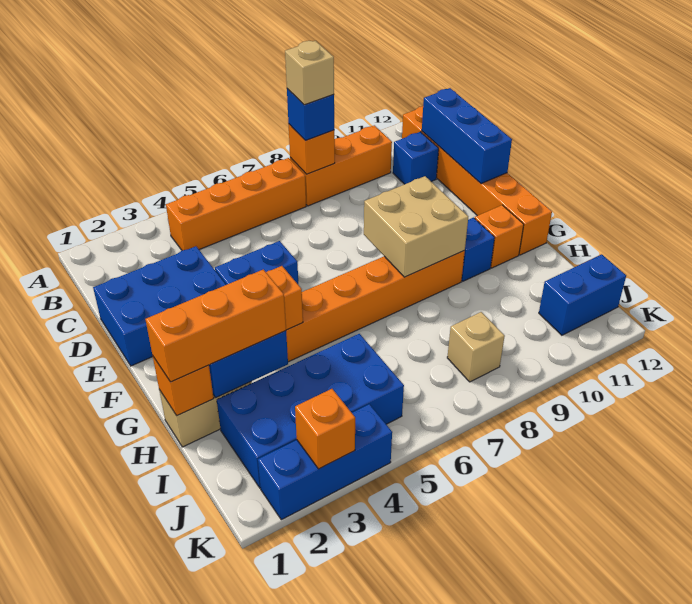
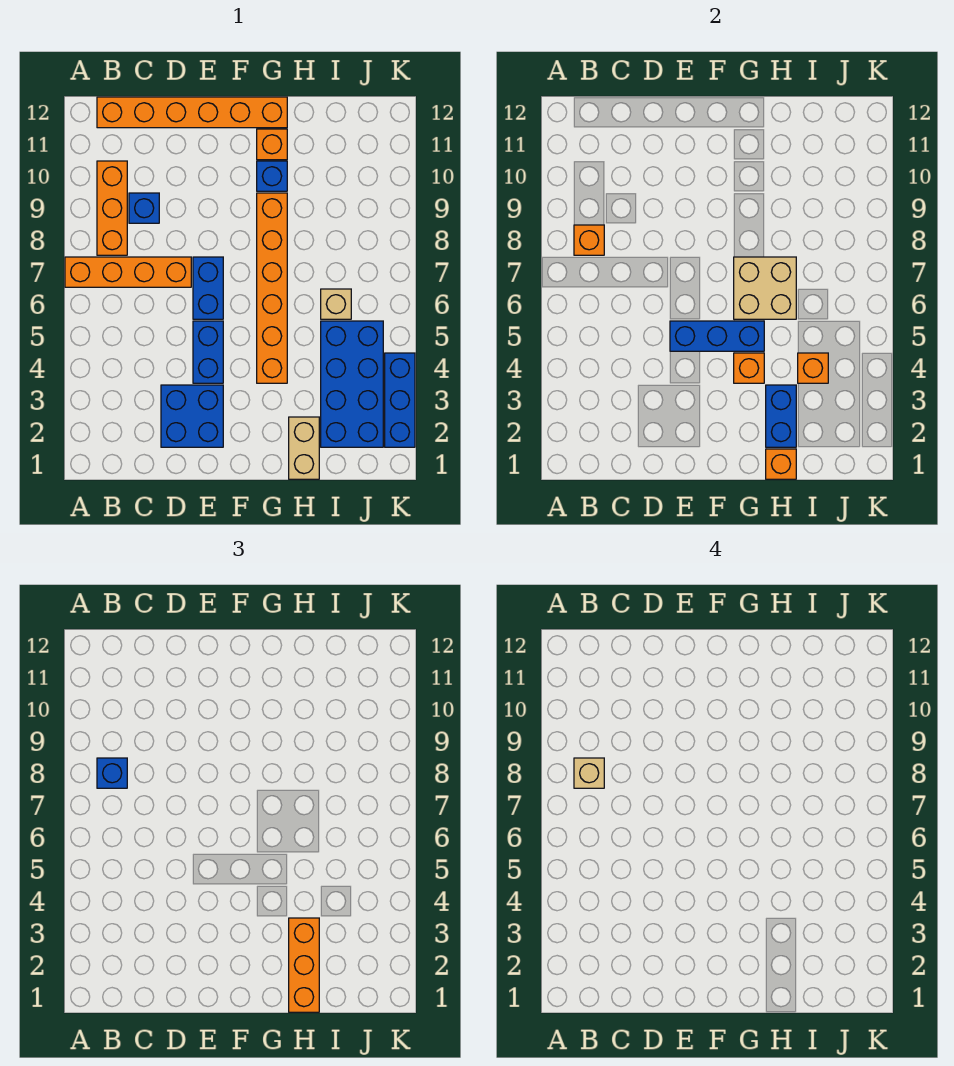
orange 1x4 brick [166,158,306,250] -> orange 1x4 brick turned to [65,257,191,287]
blue 1x1 brick [393,132,439,184] -> blue 1x1 brick moved to [129,193,159,223]
blue 1x3 brick [422,88,512,184] -> blue 1x3 brick moved to [670,321,764,351]
blue 2x3 brick [93,246,226,366] -> blue 2x2 brick [161,385,223,447]
tan 2x2 brick [364,176,468,277] -> tan 2x2 brick moved to [734,257,796,319]
tan 1x1 brick [447,312,505,382] -> tan 1x1 brick moved to [321,289,351,319]
blue 1x2 brick [539,254,626,335] -> blue 1x2 brick moved to [193,257,223,319]
orange 1x1 brick [295,389,355,469] -> orange 1x1 brick moved to [798,353,828,383]

